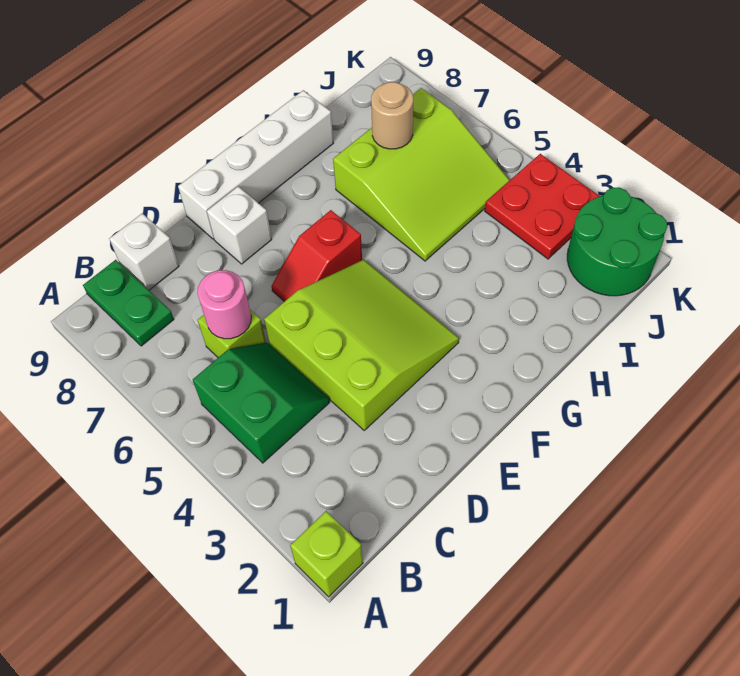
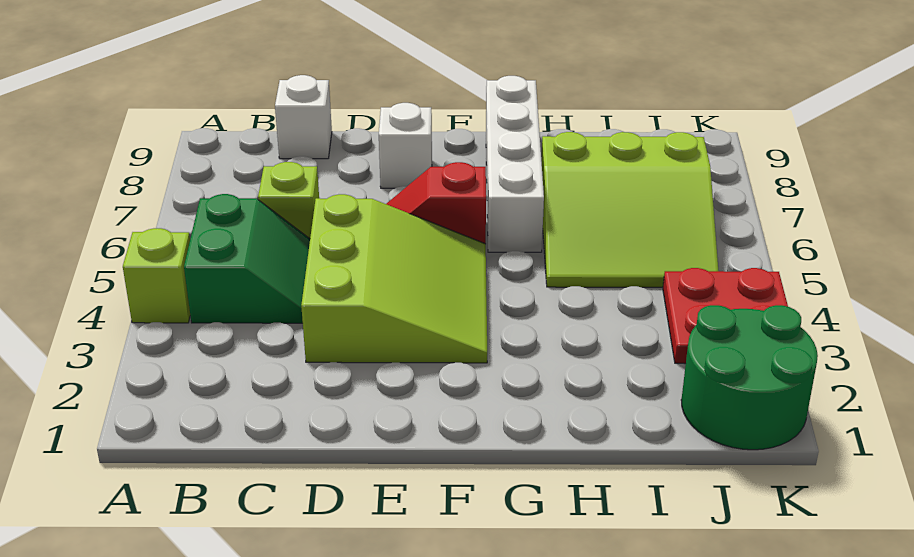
lime 1x1 brick [290,511,363,597] -> lime 1x1 brick moved to [123,228,190,323]
green 1x2 plate [83,260,174,346] -> none
pink 1x1 round brick [197,270,251,339] -> none
white 1x4 brick [178,90,333,239] -> white 1x4 brick turned to [486,76,544,252]
tan 1x1 round brick [371,82,413,149] -> none

